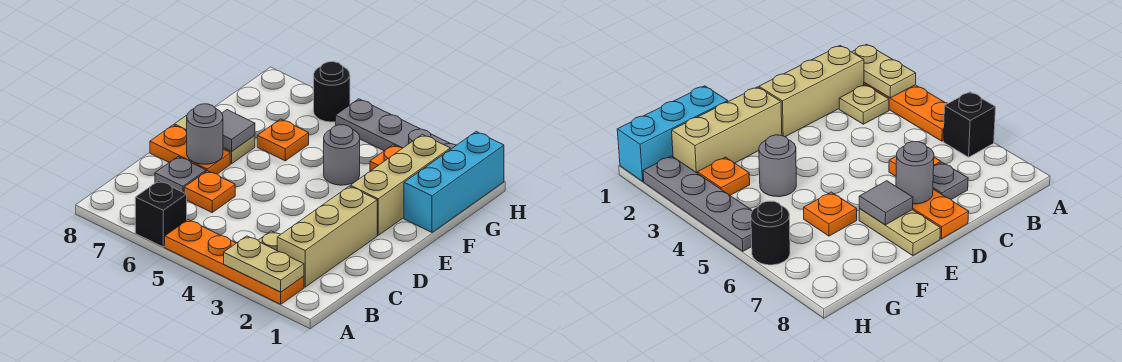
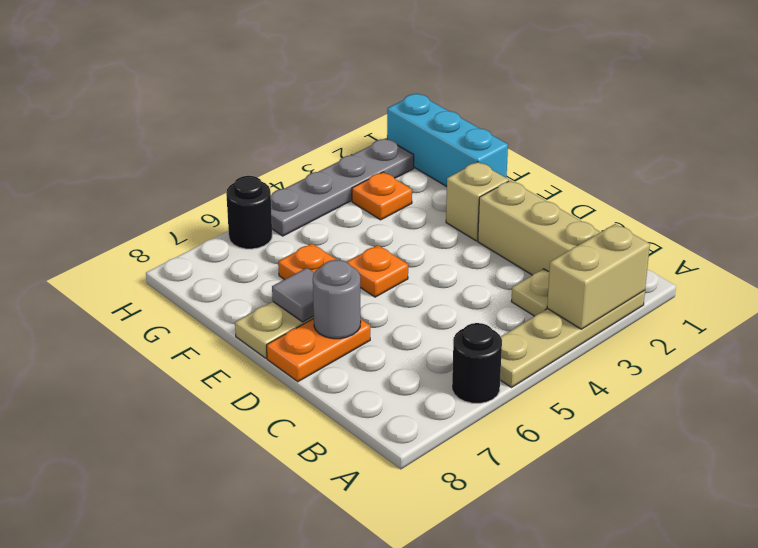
orange 1x4 plate [165,220,304,304] -> tan 1x4 plate [500,291,645,387]
tan 1x2 plate [224,236,304,292] -> tan 1x2 brick [547,224,650,329]
black 1x1 brick [135,181,187,247] -> black 1x1 round brick [452,323,502,403]
orange 1x1 plate [184,171,235,212] -> orange 1x1 plate moved to [347,245,408,297]
grey 1x1 plate [155,157,206,193] -> none
tan 1x3 brick [350,135,450,235] -> tan 1x1 brick [446,162,509,241]
grey 1x1 round brick [324,125,360,185] -> none

